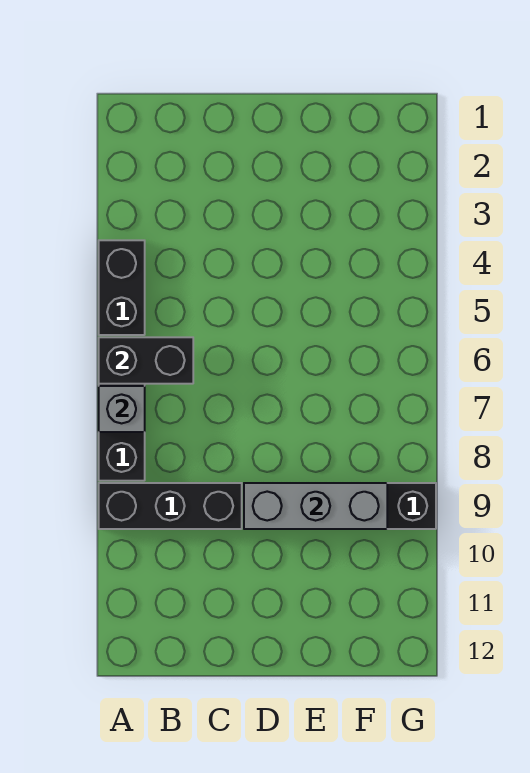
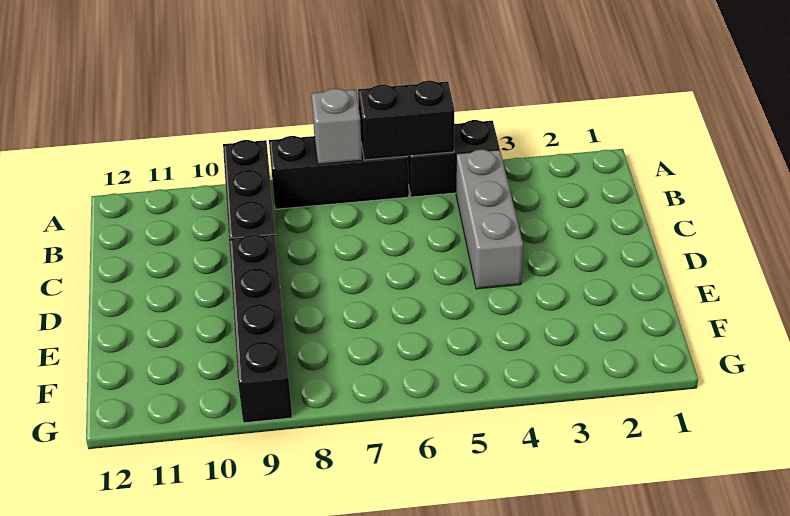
black 1x2 brick [99,337,193,384] -> black 1x2 brick turned to [358,81,454,160]
grey 1x3 brick [244,483,387,529] -> grey 1x3 brick moved to [456,150,523,289]

